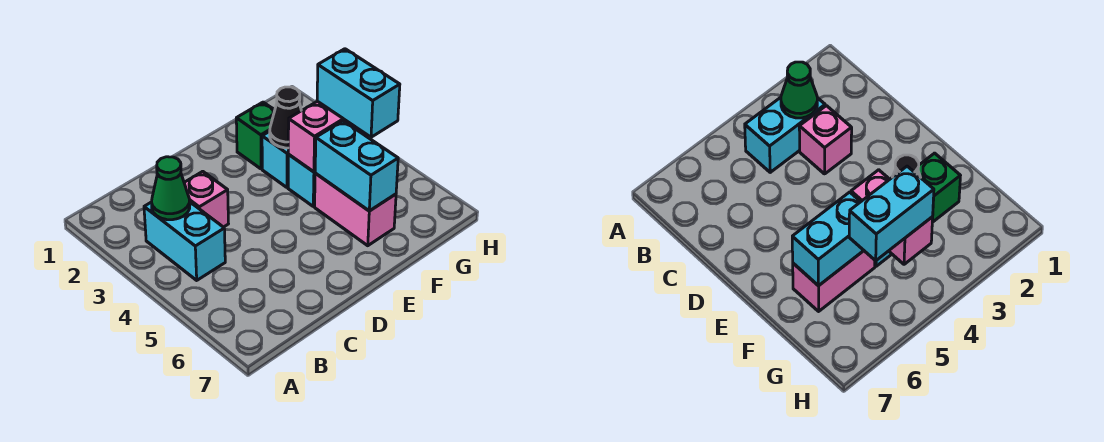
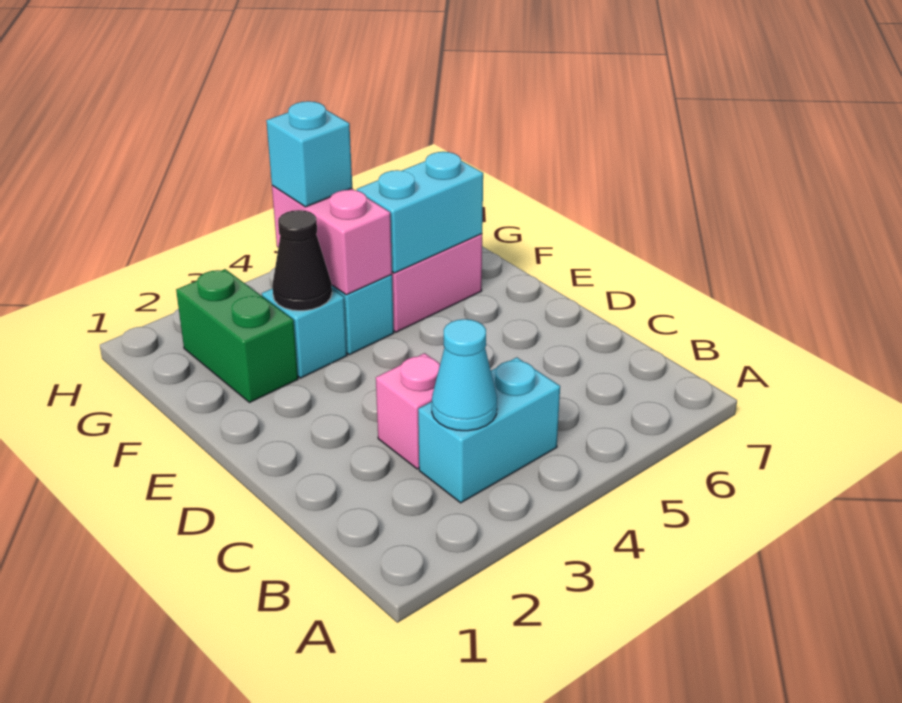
green 1x1 cone [151,157,190,220] -> cyan 1x1 cone [432,319,497,431]
green 1x1 brick [236,102,275,169] -> green 1x2 brick [176,269,298,402]
cyan 1x2 brick [317,49,400,137] -> cyan 1x1 brick [266,101,352,207]

